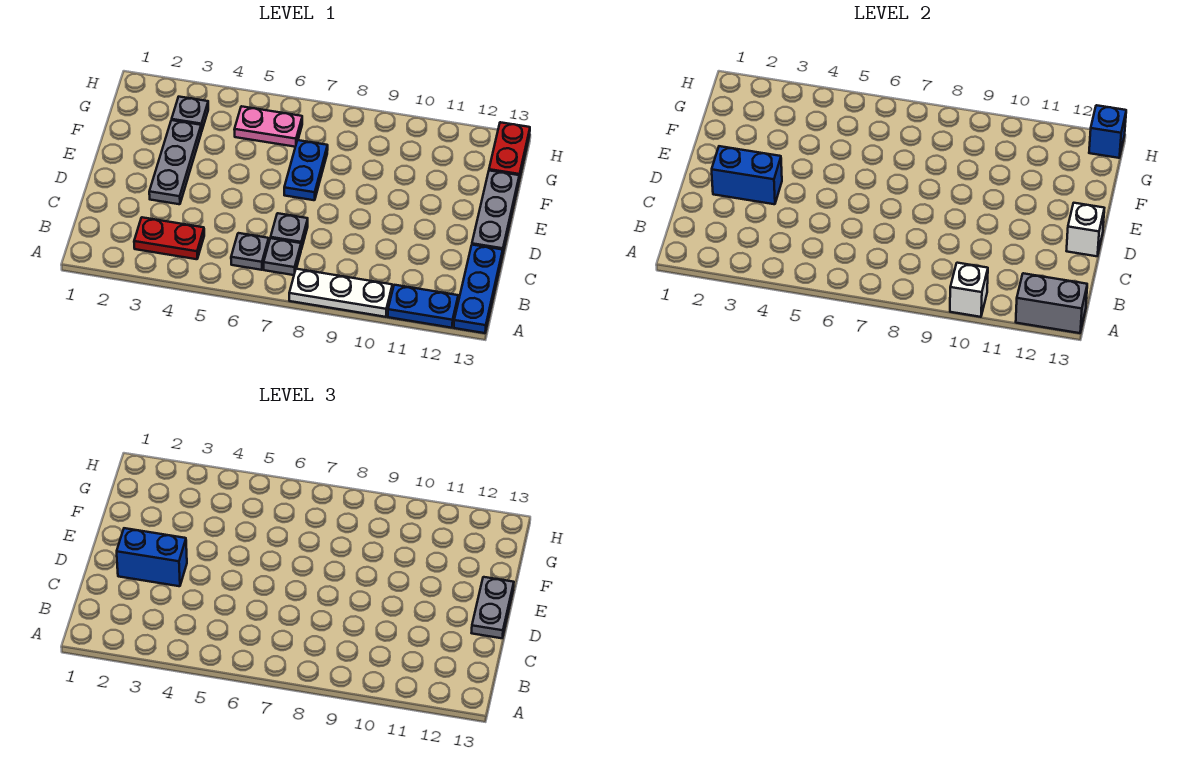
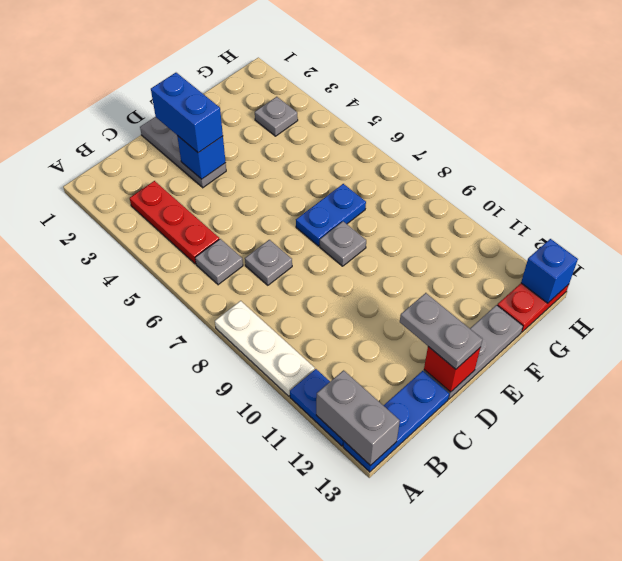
white 1x1 brick [950,263,988,317] -> none
red 1x2 plate [134,217,204,259] -> red 1x3 plate [130,181,219,264]
grey 1x1 plate [264,238,301,275] -> grey 1x1 plate moved to [320,221,366,266]
blue 1x2 brick [712,146,782,204] -> blue 1x1 brick [177,136,226,179]
grey 1x3 plate [149,120,201,204] -> grey 1x3 plate turned to [140,117,226,188]
white 1x1 brick [1067,203,1104,256] -> red 1x1 brick [424,347,480,392]
grey 1x2 plate [472,577,514,638] -> grey 1x2 plate turned to [400,293,483,369]
pink 1x2 plate [234,106,302,147] -> none

